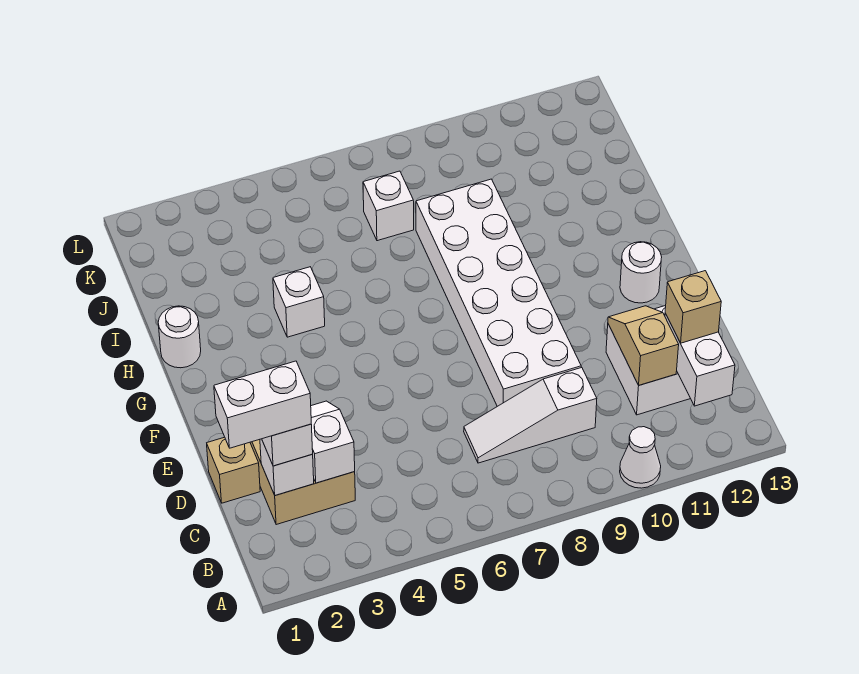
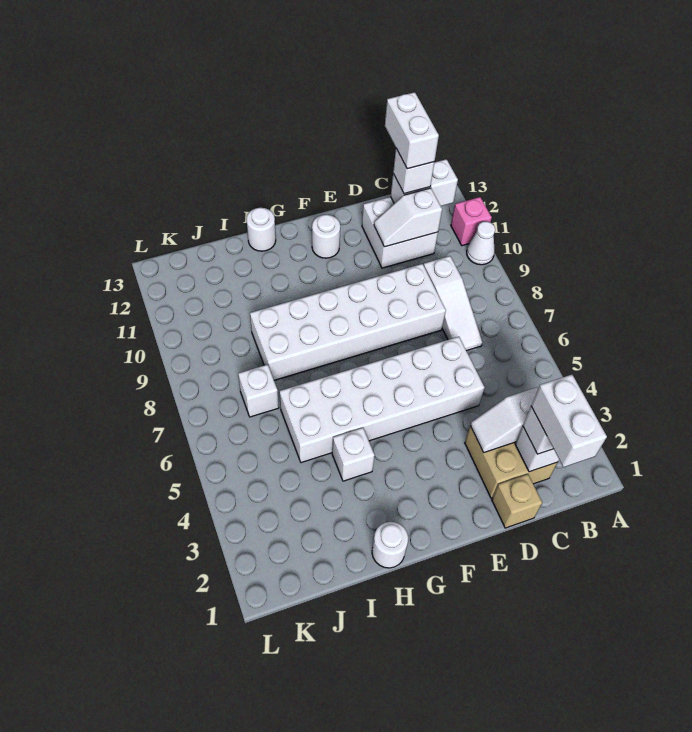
none -> pink 1x1 brick [451,197,492,246]
tan 1x2 slope [608,306,679,385] -> white 1x2 slope [374,188,442,247]
tan 1x1 brick [665,271,721,343] -> white 1x1 brick [393,149,434,194]
none -> white 1x2 brick [385,92,439,169]
none -> white 2x6 brick [280,337,485,463]
none -> white 1x1 round brick [246,208,276,251]

